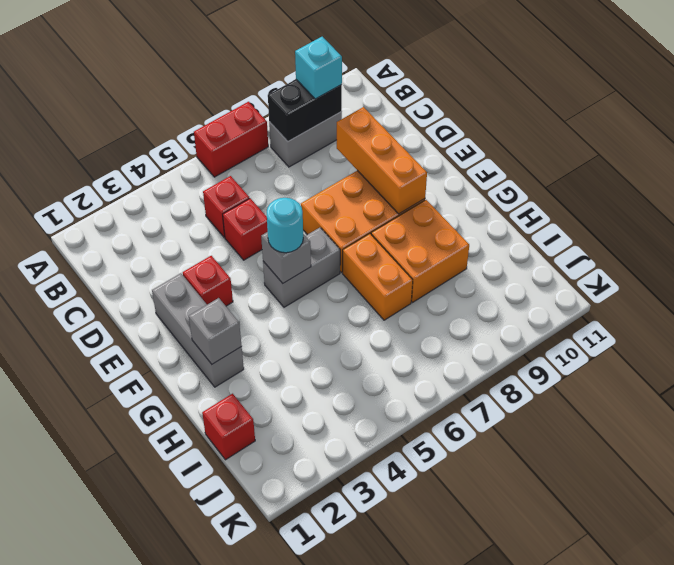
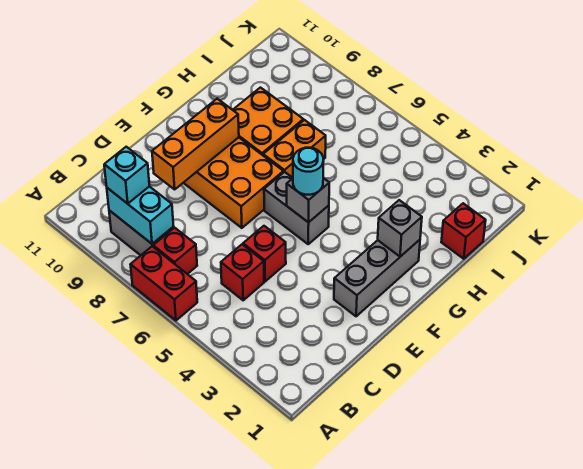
black 1x2 brick [268,80,342,141] -> cyan 1x2 brick [107,186,173,244]
red 1x1 brick [183,256,233,306] -> red 1x1 brick moved to [153,228,197,274]

